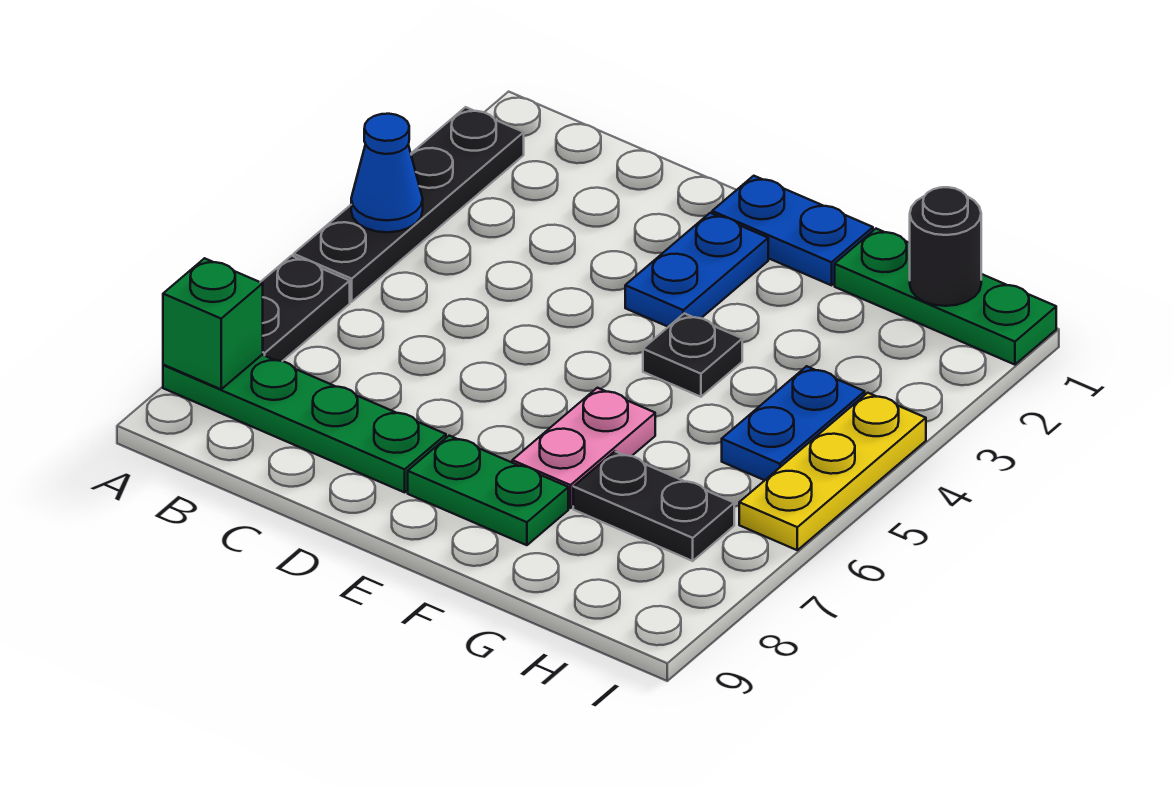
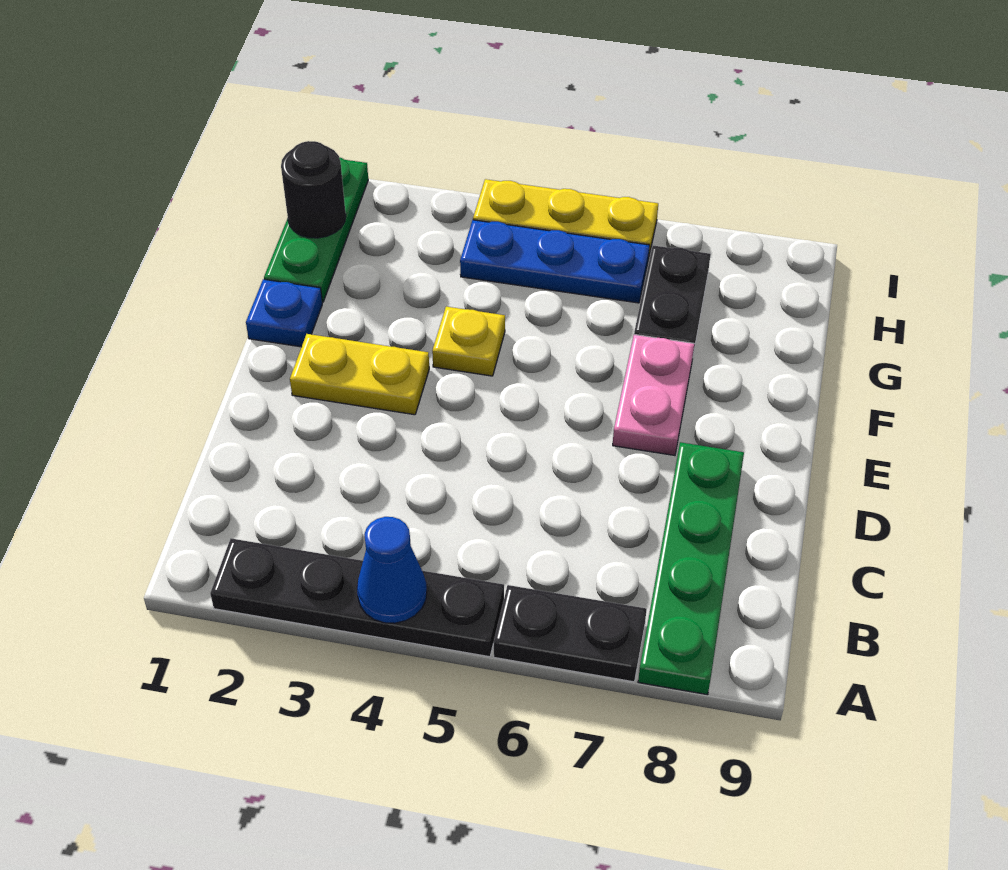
green 1x1 brick [163,258,263,389] -> none
blue 1x2 plate [712,176,873,285] -> blue 1x1 plate [246,279,322,347]
blue 1x2 plate [625,213,768,327] -> yellow 1x2 plate [290,334,429,415]
green 1x2 plate [408,436,568,545] -> none
black 1x1 plate [643,313,742,397] -> yellow 1x1 plate [432,307,505,376]
pink 1x2 plate [512,388,655,508] -> pink 1x2 plate turned to [613,334,695,455]
blue 1x2 plate [722,366,865,480] -> blue 1x3 plate [460,220,650,303]

